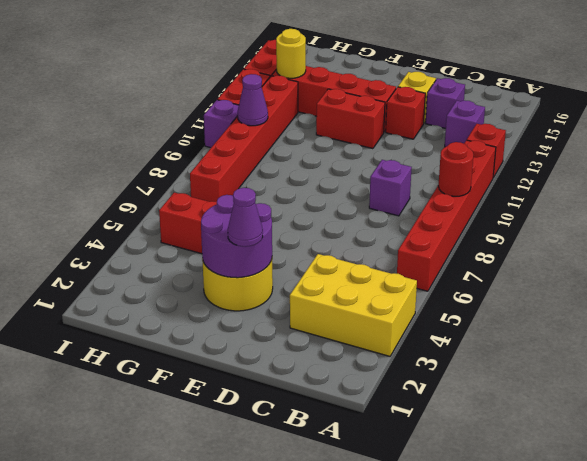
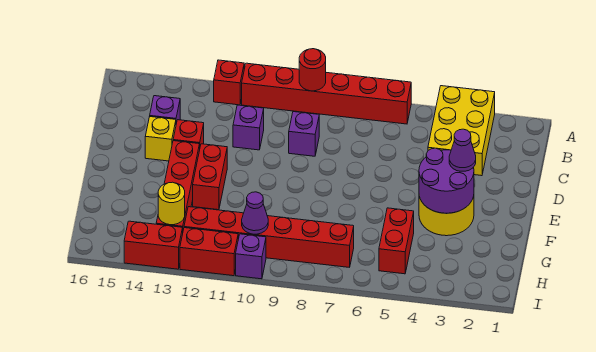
purple 1x1 brick [445,100,485,147] -> purple 1x1 brick moved to [233,105,264,150]

